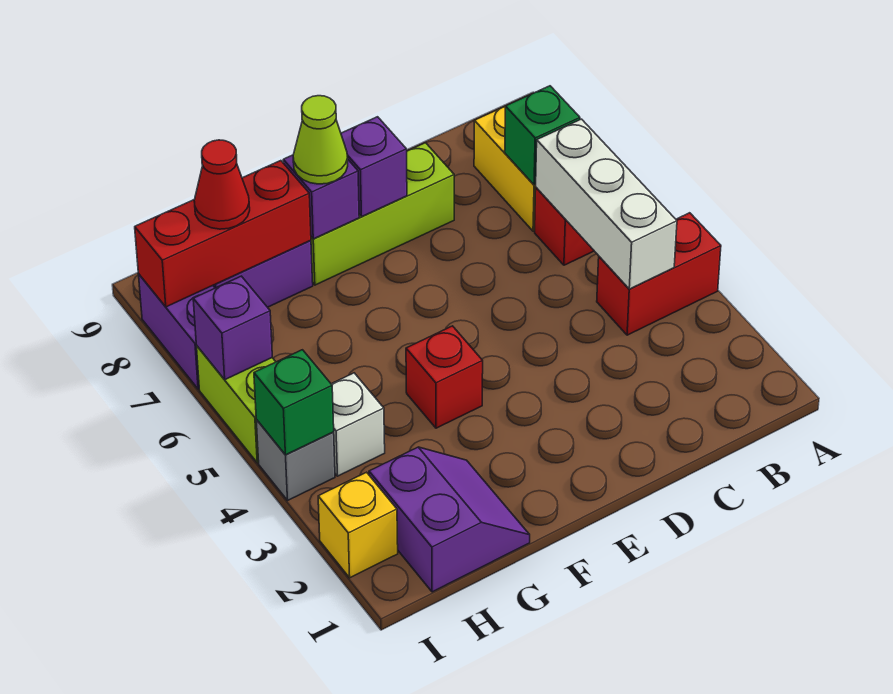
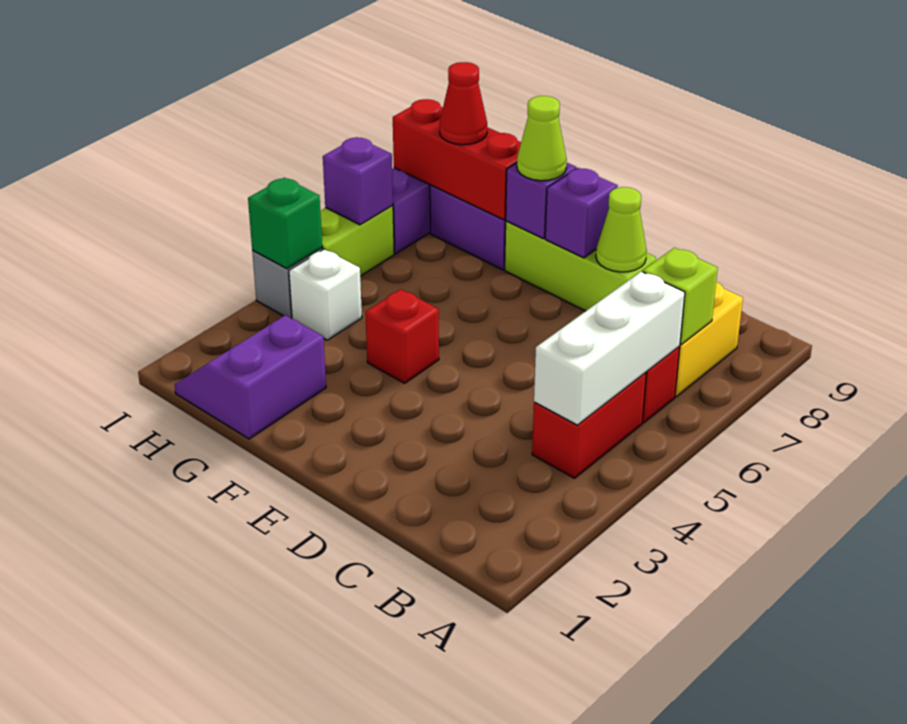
red 1x2 brick [597,213,721,335] -> red 1x2 brick turned to [532,373,646,478]
green 1x1 brick [505,86,580,185] -> lime 1x1 brick [643,248,718,344]
none -> lime 1x1 cone [596,187,647,272]
purple 2x2 slope [369,447,530,592] -> purple 2x2 slope turned to [175,315,326,439]
yellow 1x1 brick [318,472,398,578] -> none

